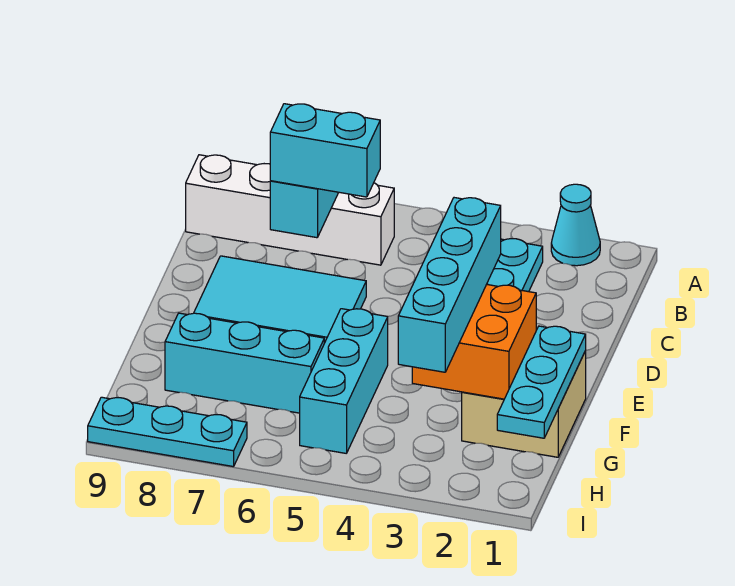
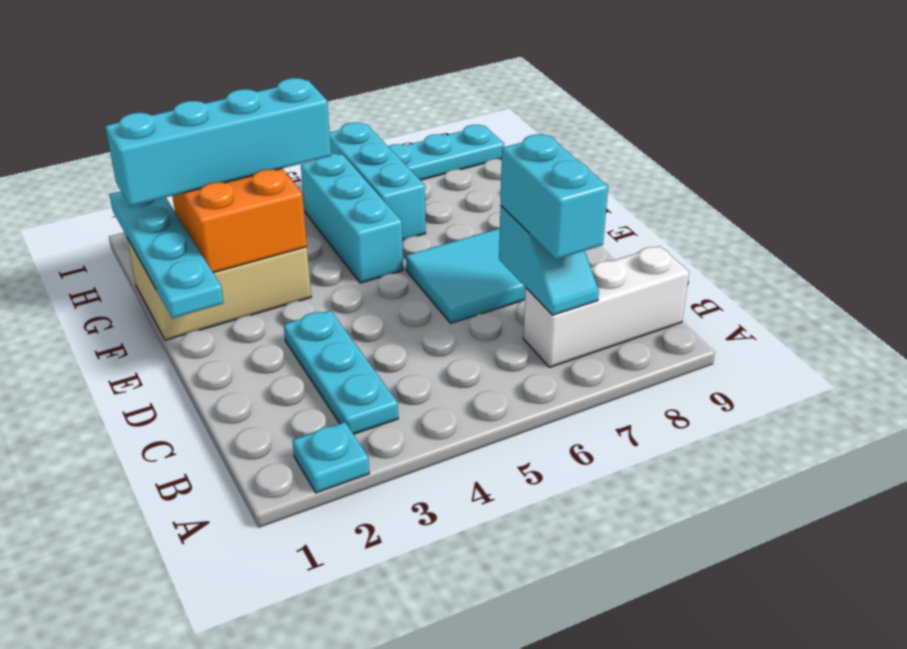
cyan 1x1 cone [551,184,600,266] -> cyan 1x1 plate [292,422,369,493]
white 1x4 brick [186,155,394,265] -> white 1x3 brick [523,246,689,367]
cyan 1x2 brick [270,104,380,197] -> cyan 1x2 brick turned to [500,134,608,259]
cyan 1x4 brick [398,198,501,372] -> cyan 1x4 brick turned to [105,78,331,206]
tan 2x2 brick [462,351,586,457] -> tan 2x3 brick [127,238,311,340]
cyan 1x3 plate [497,326,586,438] -> cyan 1x4 plate [109,191,224,318]
cyan 1x3 brick [165,313,324,413] -> cyan 1x3 brick turned to [330,122,426,240]

